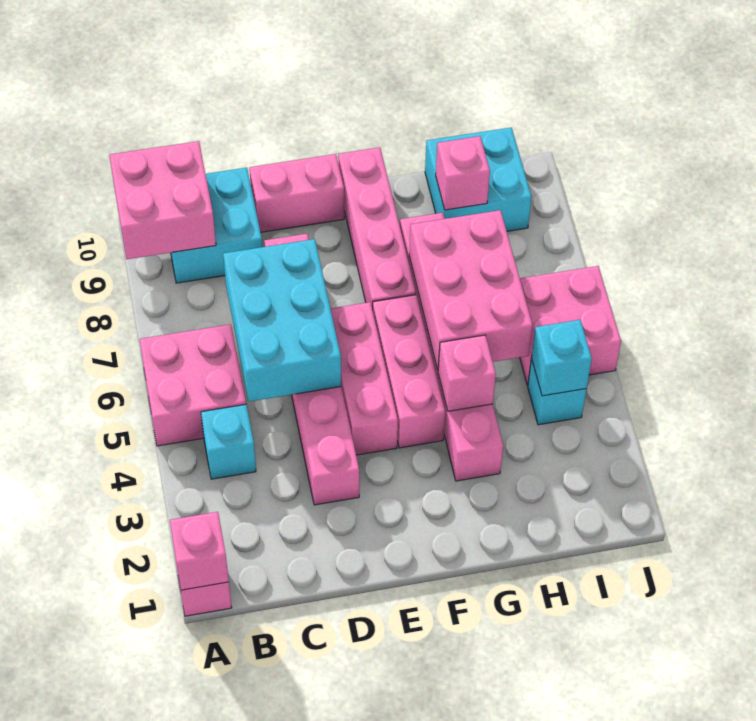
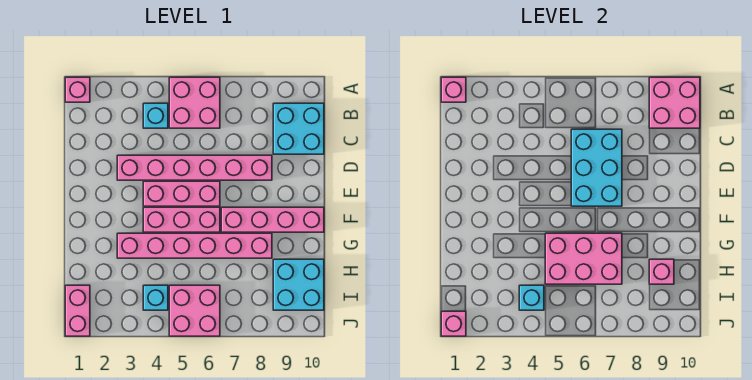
cyan 2x3 brick [223,239,341,402] -> cyan 2x3 brick turned to [571,129,622,206]
pink 1x2 brick [249,154,344,232] -> pink 1x2 brick moved to [65,285,90,336]
pink 1x1 brick [438,335,496,411] -> pink 1x1 brick moved to [441,311,466,336]

